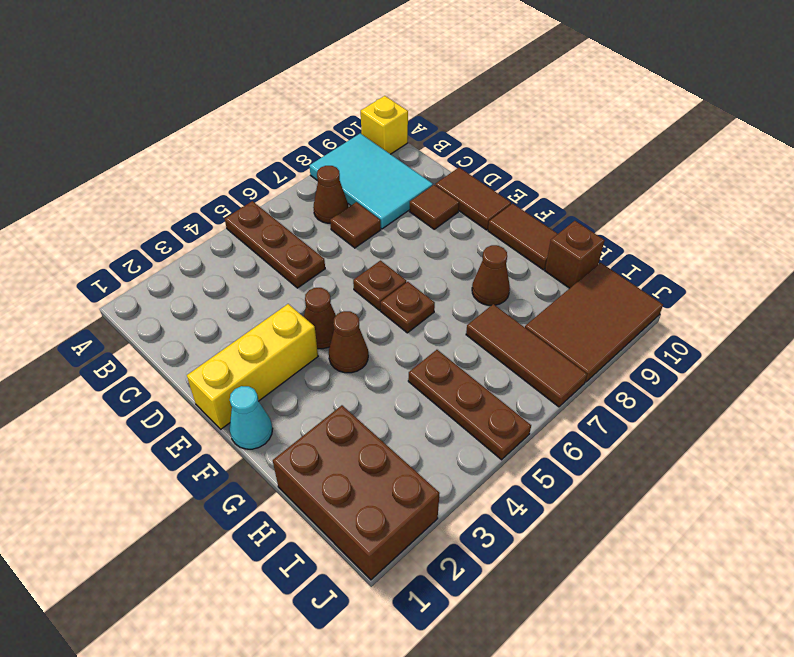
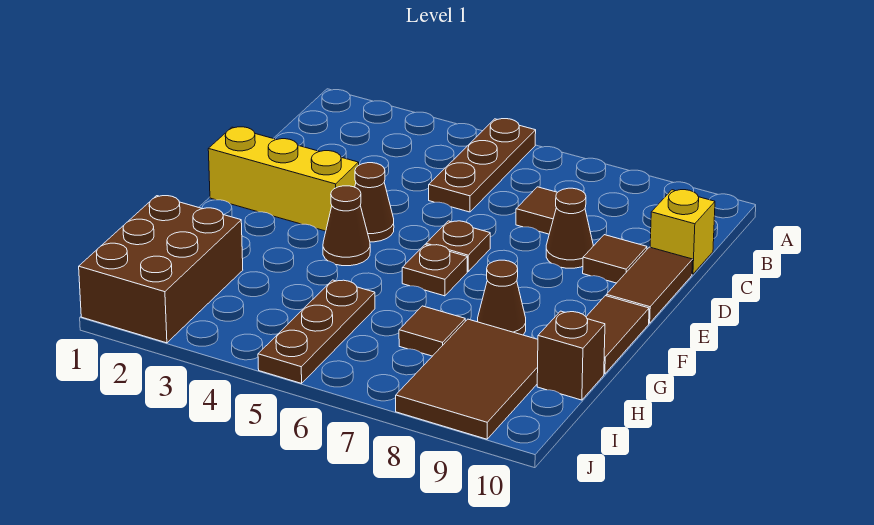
cyan 2x3 tile [309,133,433,229] -> none
yellow 1x1 brick [361,96,408,154] -> yellow 1x1 brick moved to [650,190,715,274]
brown 1x1 cone [313,166,348,223] -> brown 1x1 cone moved to [546,188,593,268]
cyan 1x1 cone [229,386,273,449] -> none
brown 1x3 tile [466,304,587,407] -> brown 1x1 tile [399,306,465,356]
brown 2x3 tile [525,263,663,382] -> brown 2x3 tile turned to [396,319,538,439]

